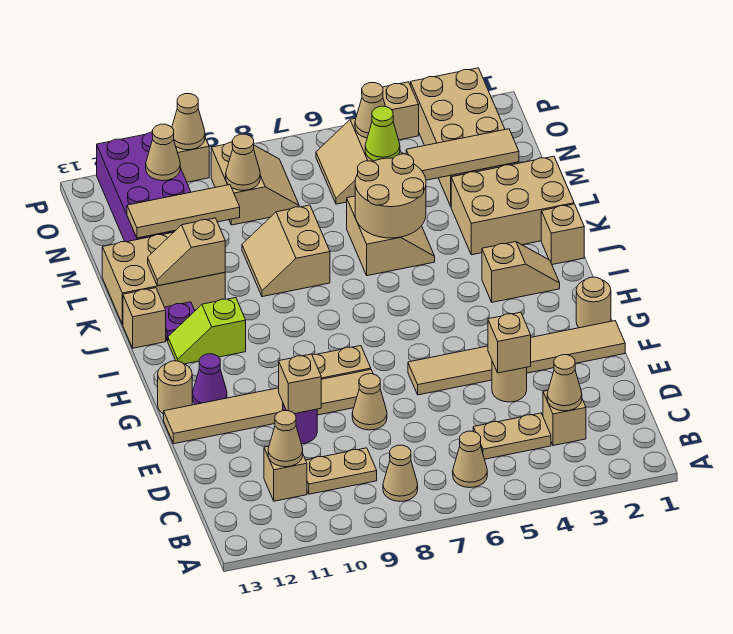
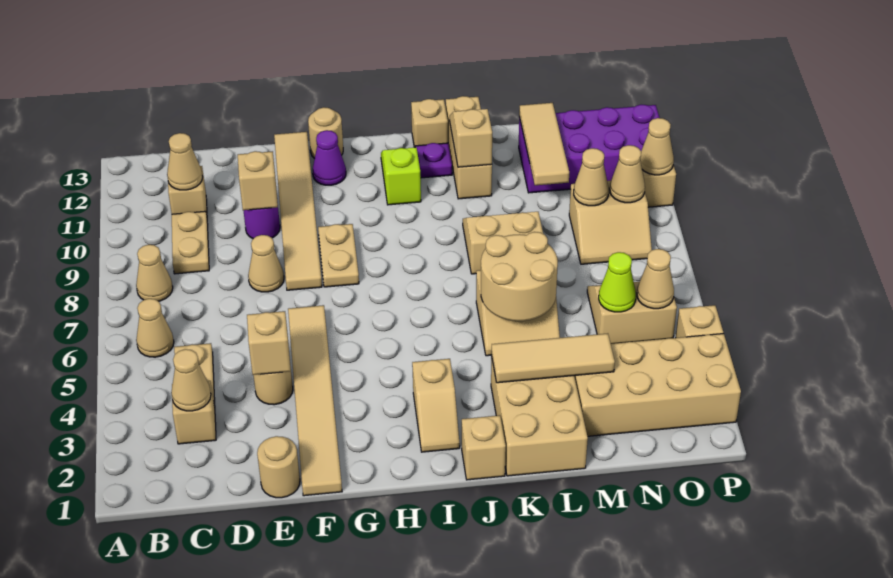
tan 1x1 round brick [576,277,611,328] -> tan 1x1 round brick moved to [257,436,300,498]
tan 2x3 brick [102,233,225,325] -> tan 1x3 brick [446,96,492,199]
tan 1x3 tile [406,129,519,180] -> tan 1x3 tile turned to [491,334,615,383]
tan 1x1 cone [146,124,180,181] -> tan 1x1 cone moved to [610,145,645,203]

